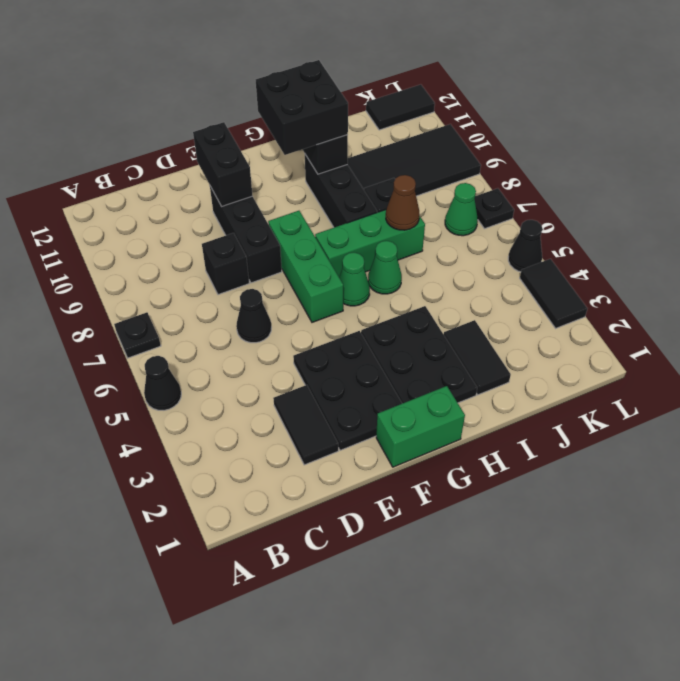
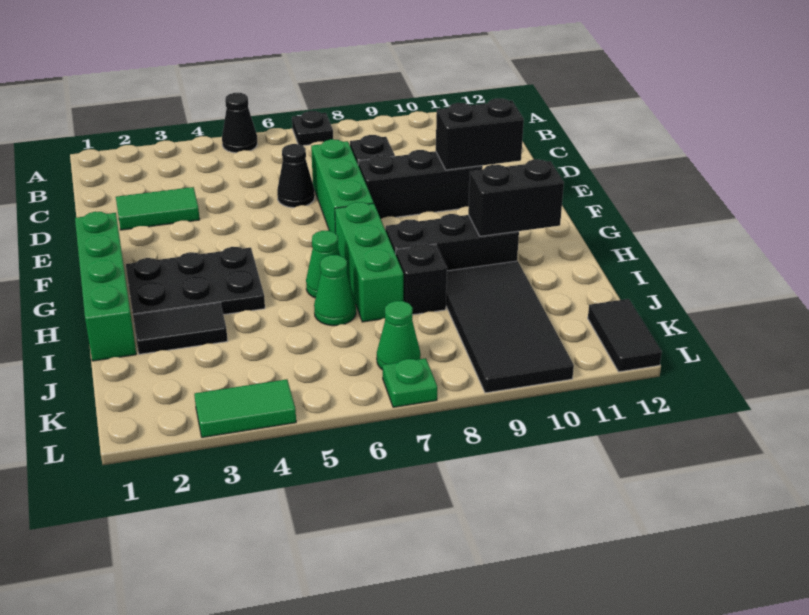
black 1x2 tile [273,385,338,465] -> green 1x2 tile [116,187,200,230]
black 2x3 plate [293,331,402,450] -> none
green 1x2 brick [376,386,465,467] -> green 1x4 brick [75,212,136,361]
green 1x3 brick [268,211,343,322] -> green 1x3 brick turned to [311,139,374,233]
green 1x1 cone [339,252,370,306] -> green 1x1 cone moved to [314,255,356,326]
black 2x2 brick [256,60,348,155] -> none
brown 1x1 cone [386,175,419,230] -> none
black 1x2 tile [520,259,587,328] -> green 1x2 tile [194,379,296,437]
black 1x1 cone [508,220,542,272] -> none
black 1x1 plate [475,188,514,229] -> green 1x1 plate [383,358,437,407]

